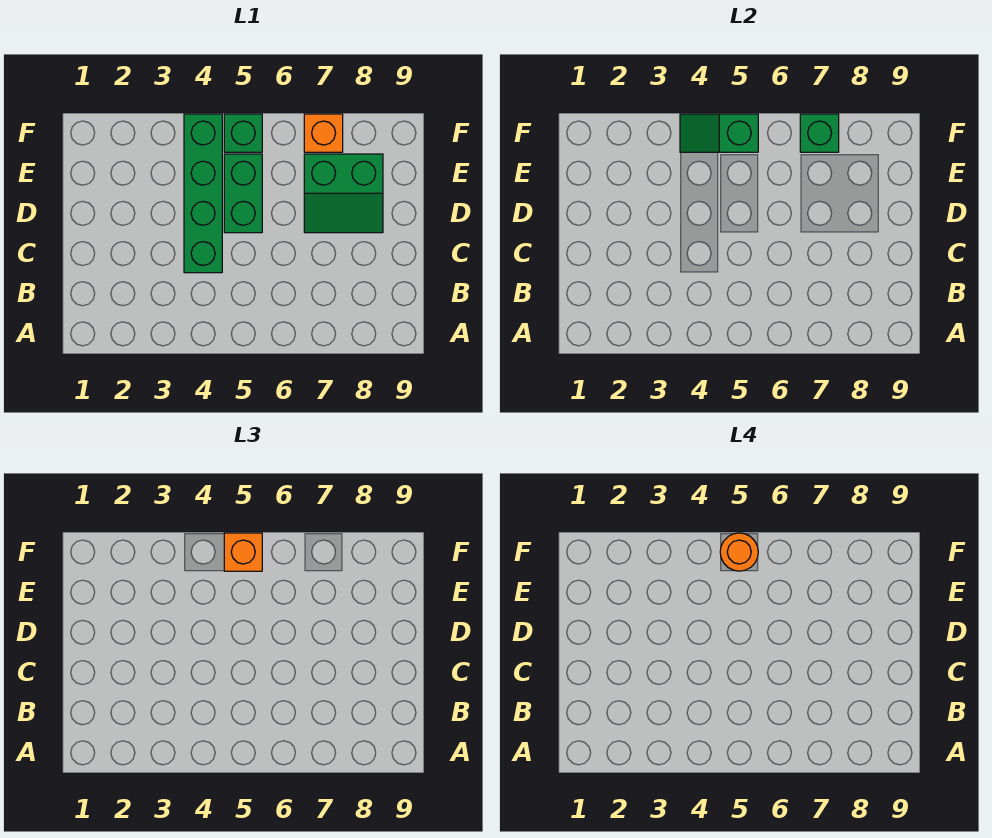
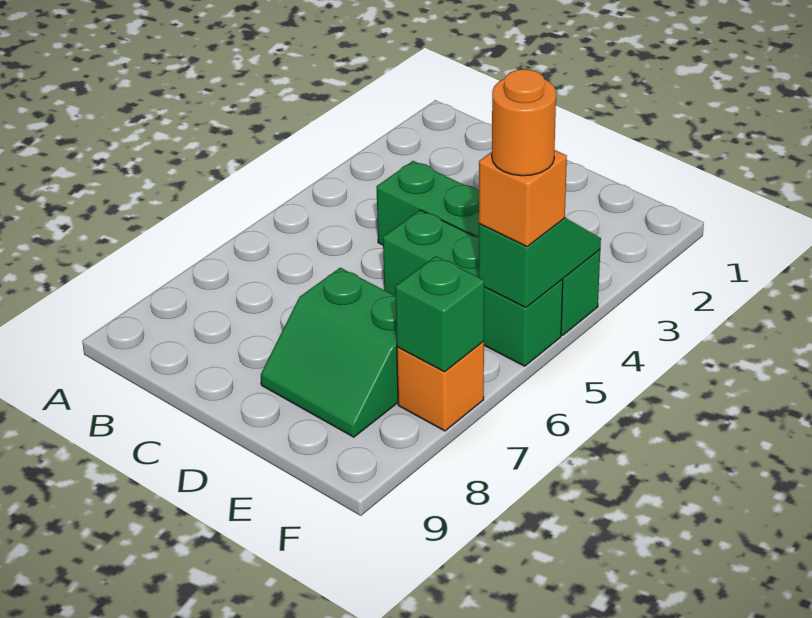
green 2x2 slope [304,154,383,233] -> green 2x2 slope turned to [261,268,398,437]

